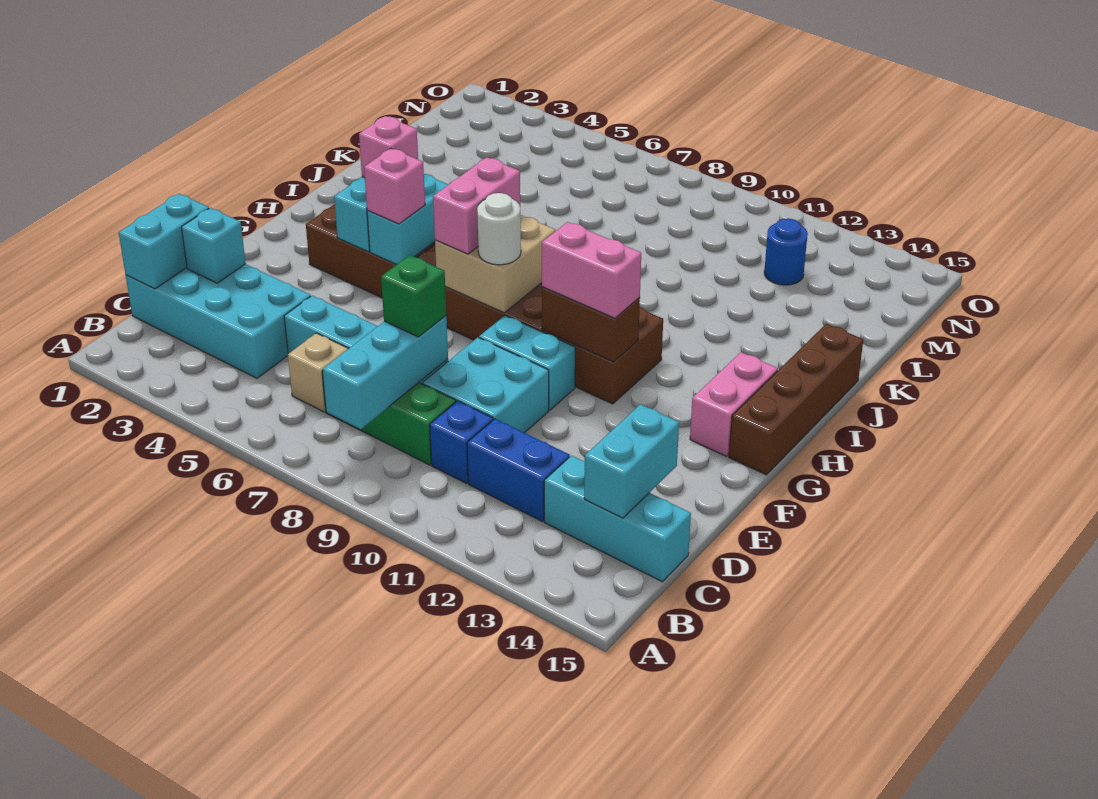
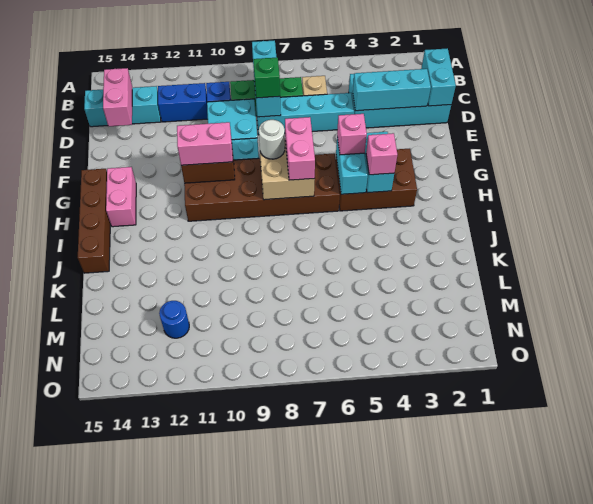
cyan 1x2 brick [584,404,679,518] -> pink 1x2 brick [103,68,132,126]
cyan 1x1 brick [181,208,246,283] -> cyan 1x3 brick [353,69,431,111]

